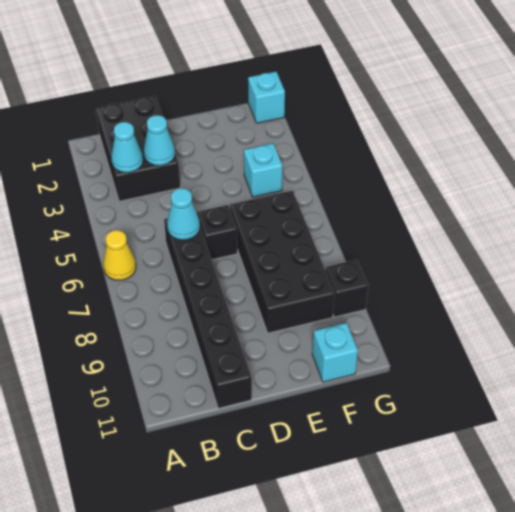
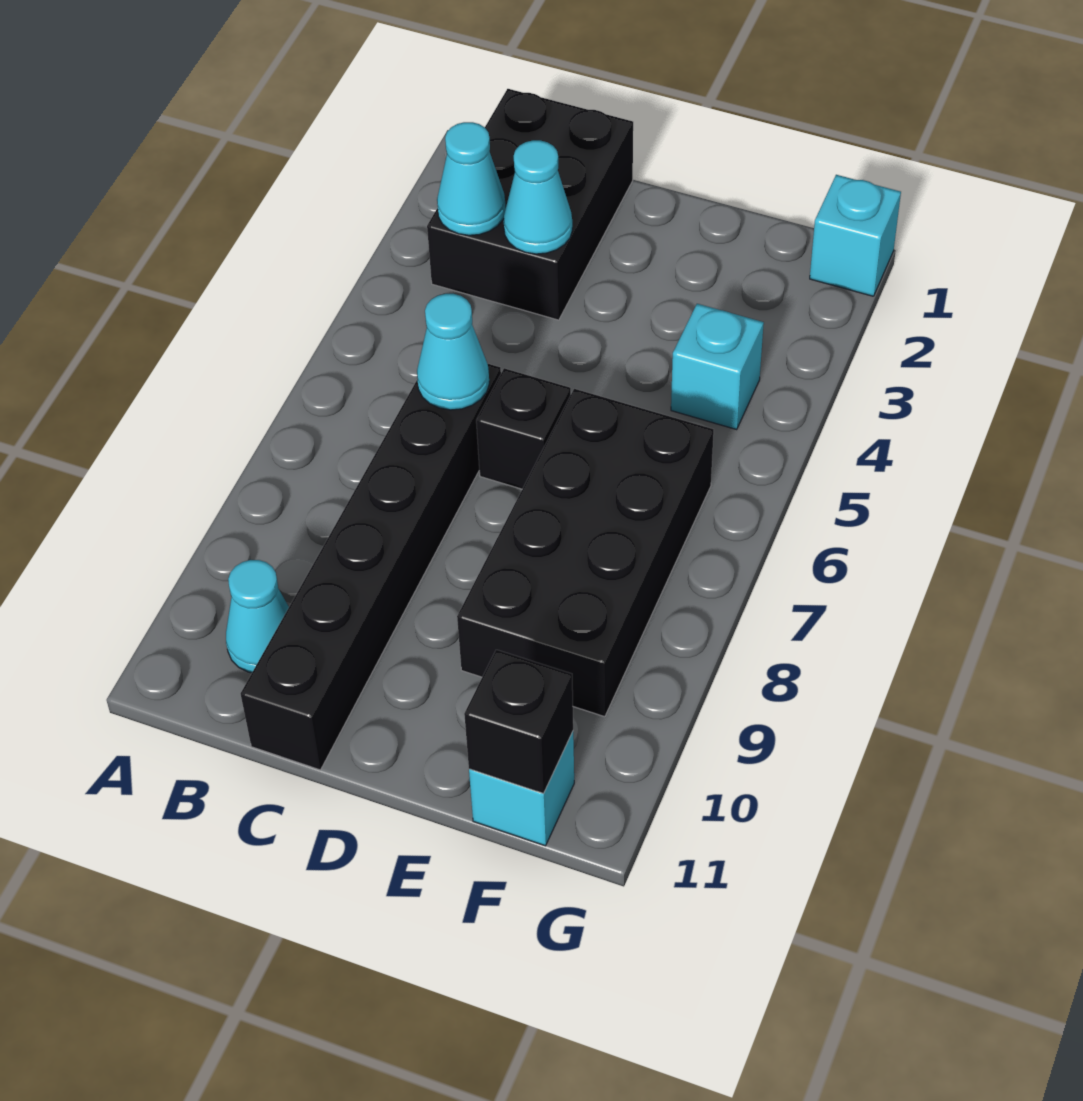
yellow 1x1 cone [103,230,136,280] -> none
none -> cyan 1x1 cone [226,560,289,673]
black 1x1 brick [325,260,368,317] -> black 1x1 brick moved to [464,650,573,793]

